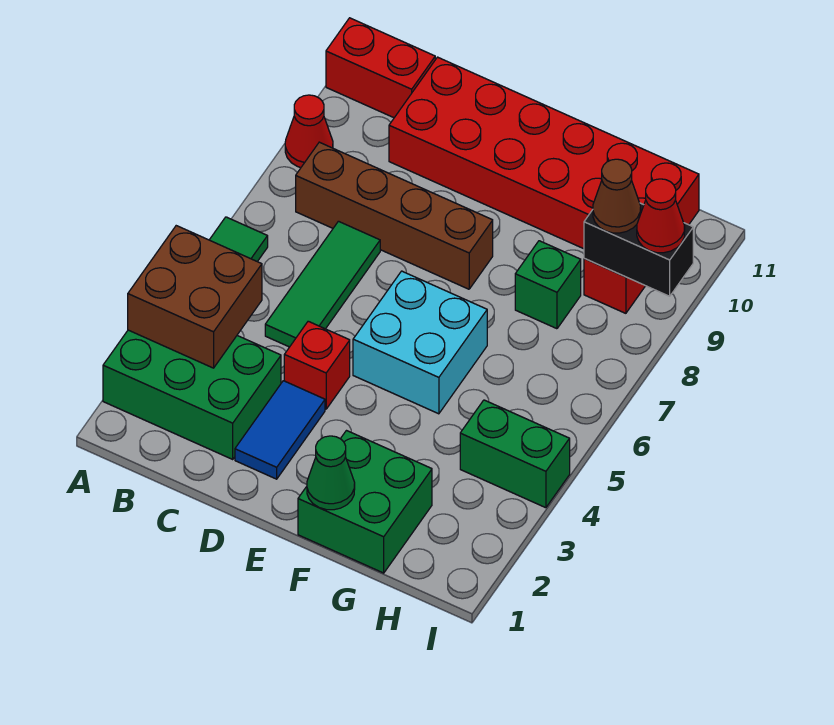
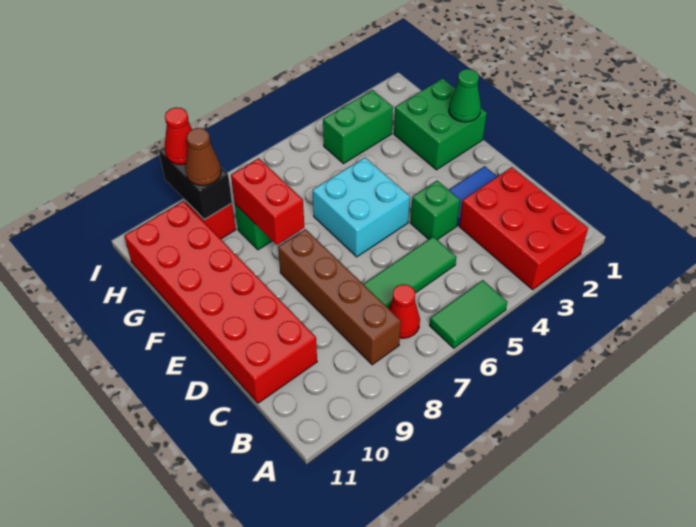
green 2x3 brick [103,330,281,459] -> red 2x3 brick [459,167,588,290]
brown 2x2 brick [128,226,262,368] -> none
red 1x1 cone [285,95,333,167] -> red 1x1 cone moved to [389,284,420,338]
red 1x2 brick [326,18,435,118] -> red 1x2 brick moved to [231,158,304,245]
red 1x1 brick [284,321,350,409] -> green 1x1 brick [410,180,460,240]
green 1x2 brick [460,400,570,508] -> green 1x2 brick turned to [323,90,393,164]

